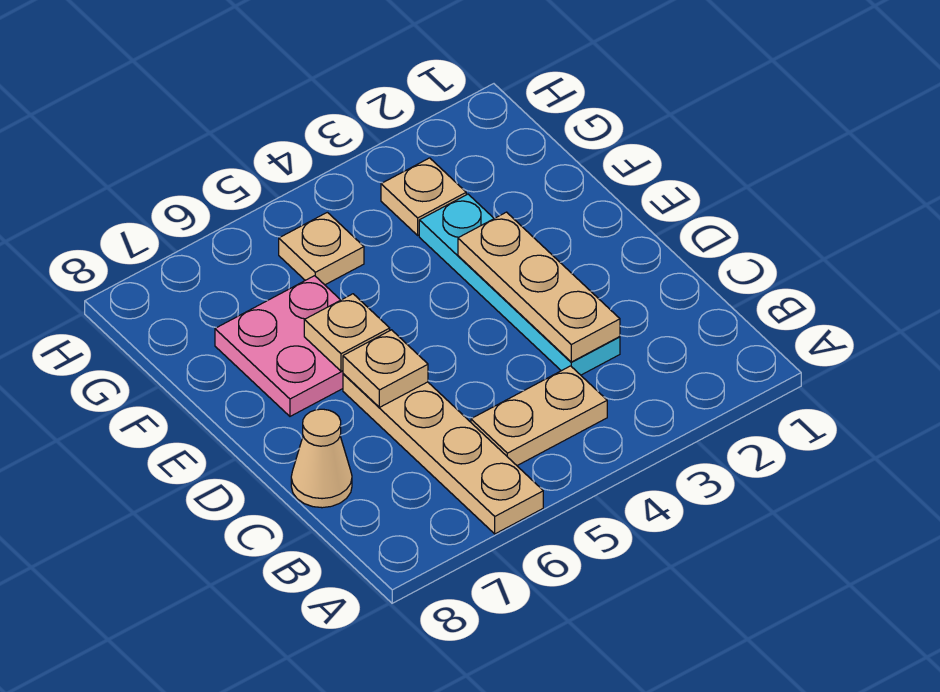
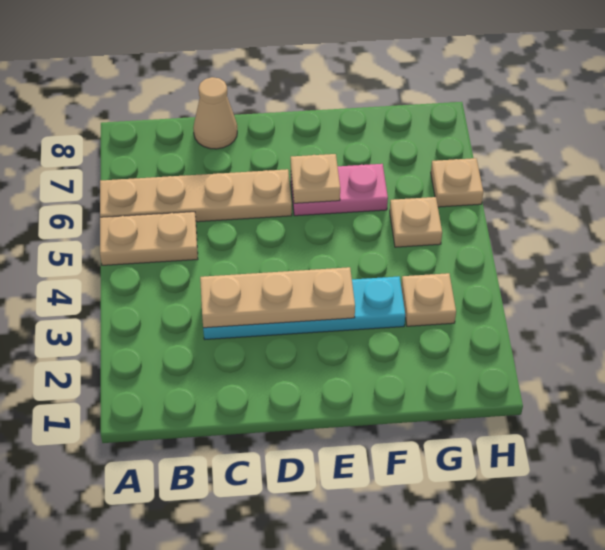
tan 1x2 plate [471,366,607,466] -> tan 1x2 plate turned to [100,212,198,265]
tan 1x1 plate [343,330,428,407] -> tan 1x1 plate moved to [431,158,483,207]
pink 2x2 plate [215,276,343,416] -> pink 1x2 plate [291,164,388,216]

